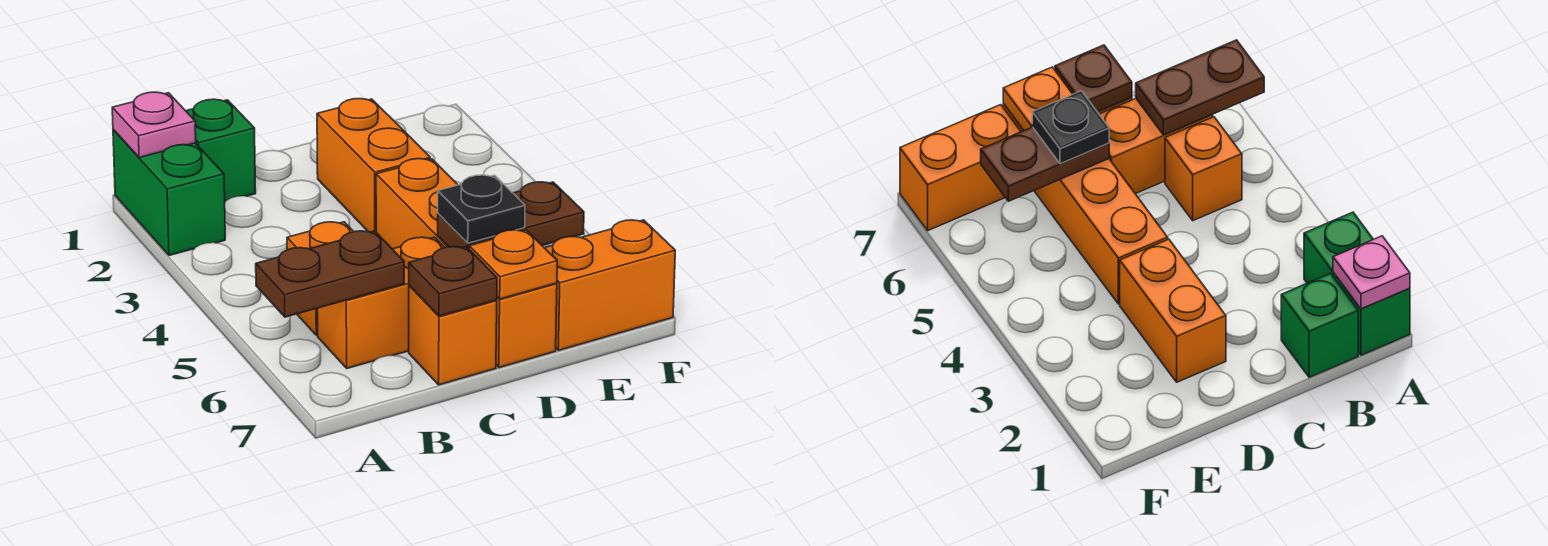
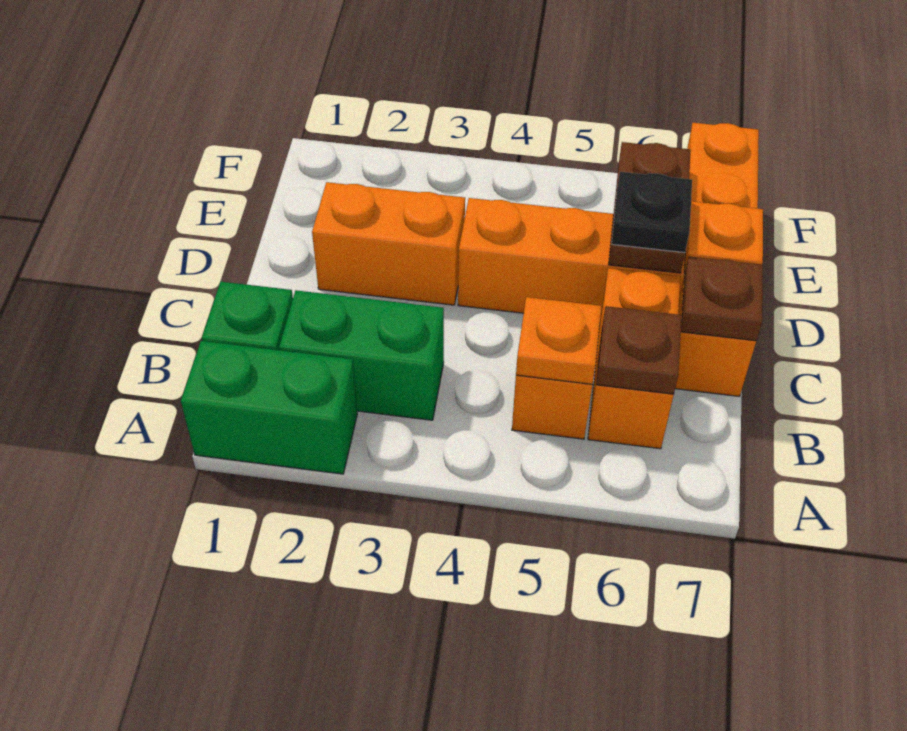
pink 1x1 plate [112,92,196,158] -> none
brown 1x2 plate [256,231,404,317] -> brown 1x1 plate [596,306,682,394]
none -> green 1x2 brick [279,290,444,420]
none -> orange 1x1 plate [516,297,601,384]

